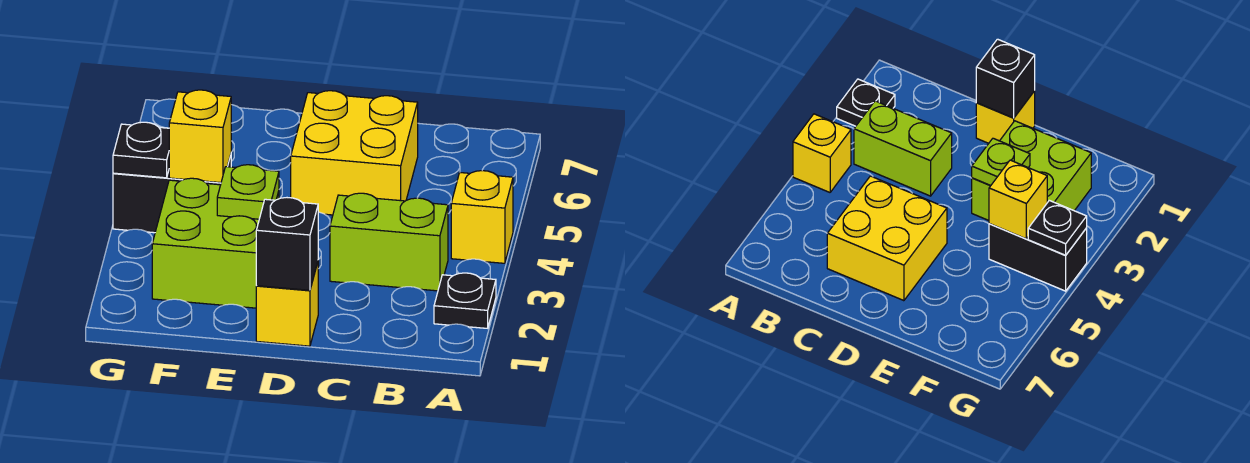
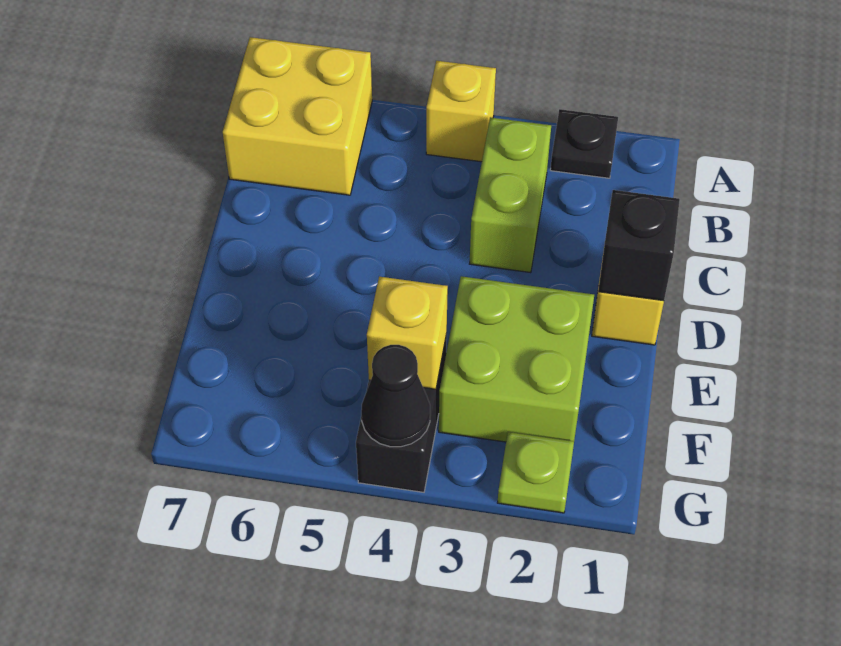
yellow 2x2 brick [291,91,418,215] -> yellow 2x2 brick moved to [223,37,372,195]
lime 1x1 plate [217,165,279,219] -> lime 1x1 plate moved to [497,432,574,513]
black 1x1 plate [113,122,169,178] -> black 1x1 cone [361,345,430,447]

